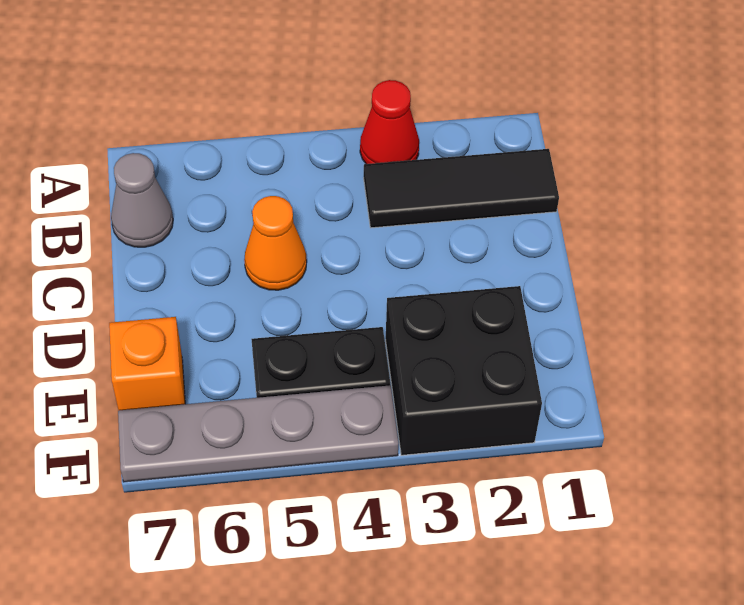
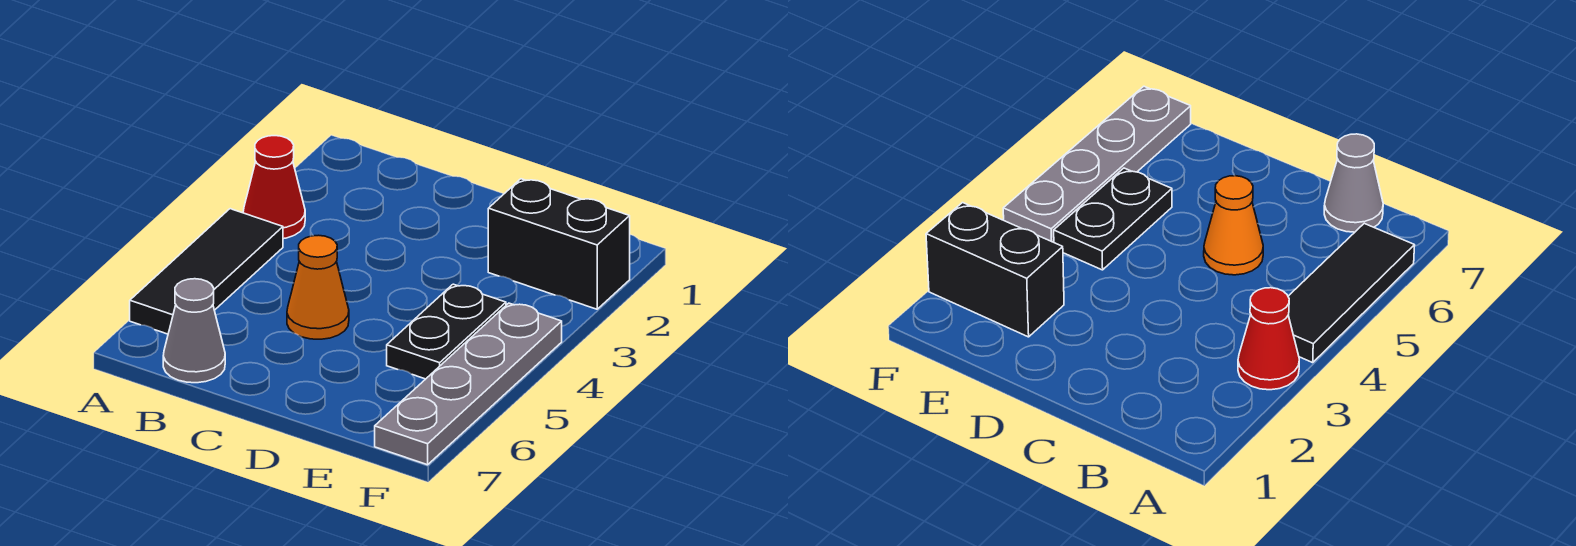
black 1x3 tile [364,149,559,228] -> black 1x3 tile moved to [130,209,283,334]
black 2x2 brick [386,286,542,455] -> black 1x2 brick [488,179,630,309]
orange 1x1 brick [109,317,185,411] -> none

